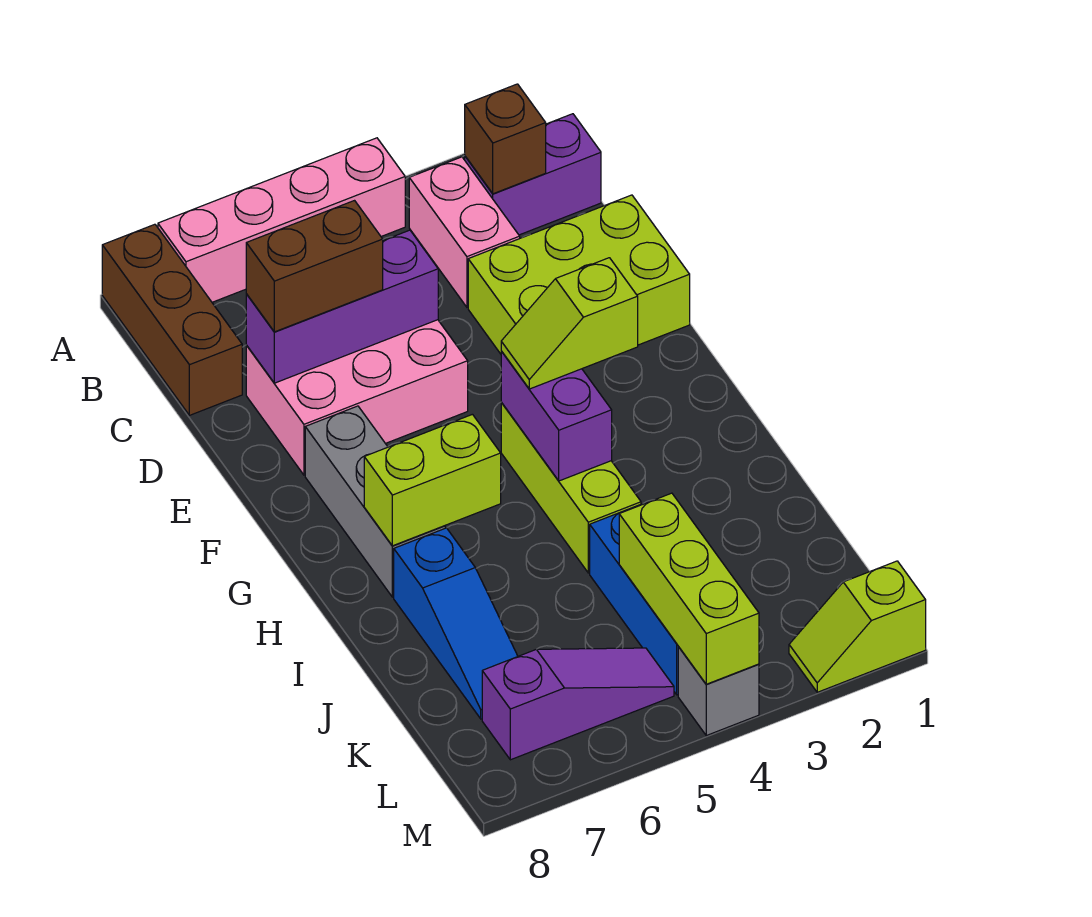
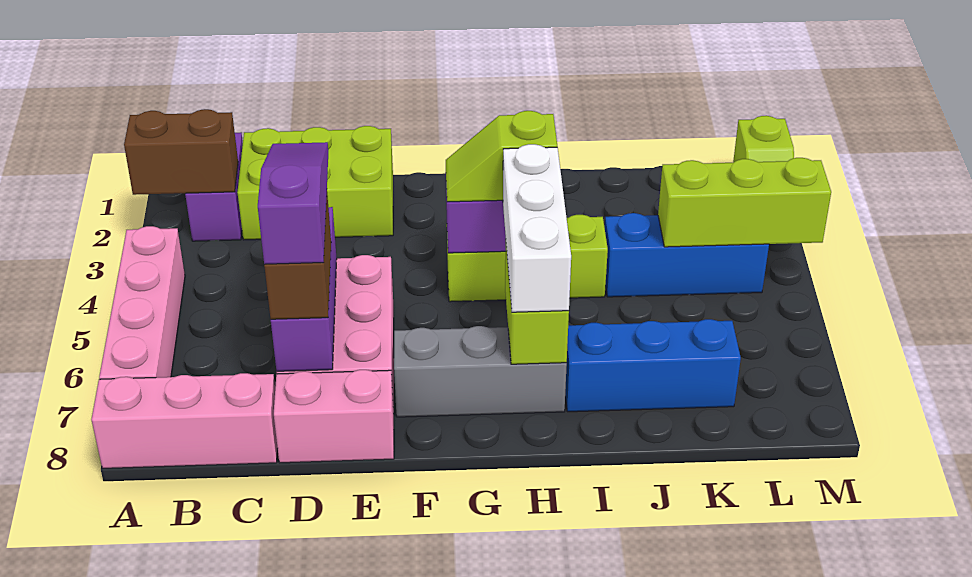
brown 1x3 brick [102,224,242,415] -> pink 1x3 brick [91,373,278,468]
brown 1x1 brick [465,84,546,194] -> brown 1x2 brick [124,109,238,195]
pink 1x2 brick [409,157,520,307] -> pink 1x2 brick moved to [274,370,394,463]
lime 2x3 brick [468,195,690,354] -> lime 2x3 brick turned to [237,126,393,240]
lime 1x2 slope [501,258,638,389] -> lime 1x2 slope turned to [446,111,557,202]
none -> white 1x3 brick [503,144,571,312]
blue 1x3 slope [394,528,518,719] -> blue 1x3 brick [565,319,741,412]
purple 1x3 slope [482,648,674,760] -> purple 1x3 slope moved to [258,142,328,264]
grey 1x1 brick [678,647,759,736] -> none

